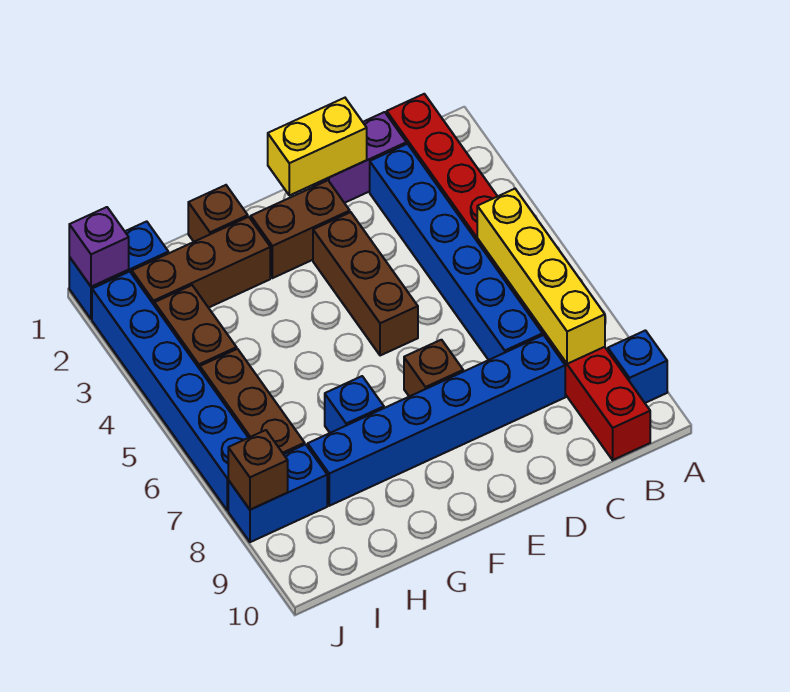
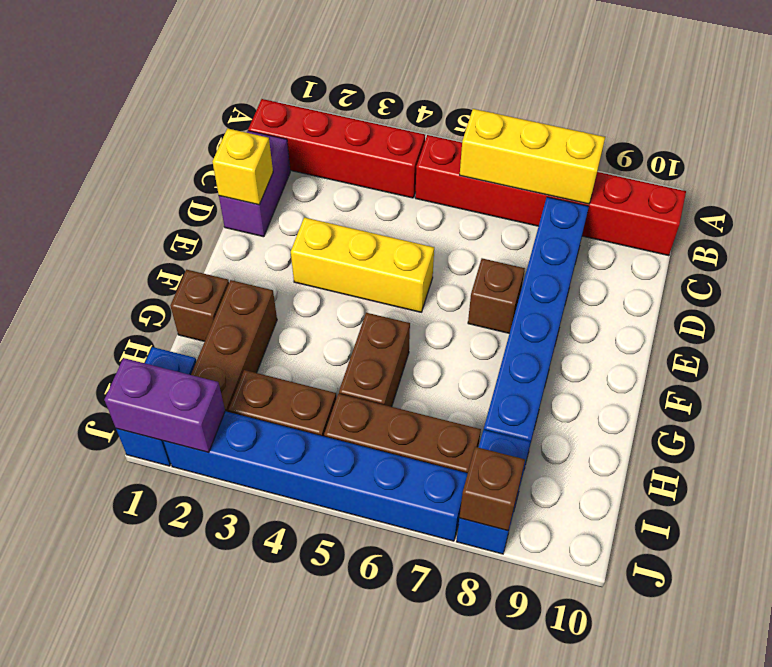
blue 1x1 brick [608,330,667,403] -> none
yellow 1x4 brick [477,189,605,364] -> yellow 1x3 brick [460,109,605,204]
blue 1x6 brick [370,144,543,360] -> none
yellow 1x2 brick [268,98,367,195] -> yellow 1x1 brick [212,128,273,205]
brown 1x2 brick [251,180,350,278] -> brown 1x2 brick moved to [339,313,410,407]
brown 1x3 brick [313,212,418,356] -> yellow 1x3 brick [291,217,434,312]
blue 1x1 brick [325,376,384,433] -> none
purple 1x1 brick [69,207,129,287] -> purple 1x2 brick [105,358,225,452]

